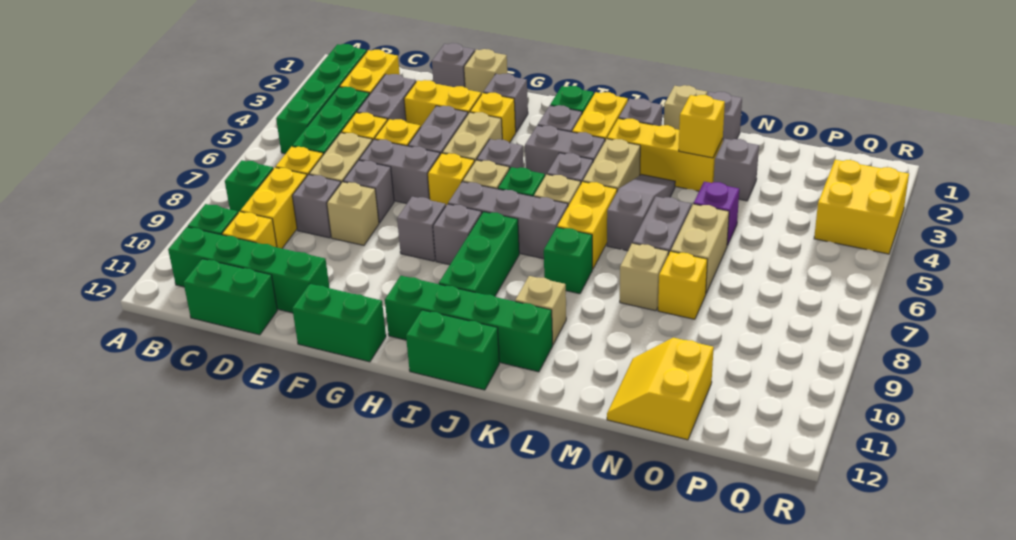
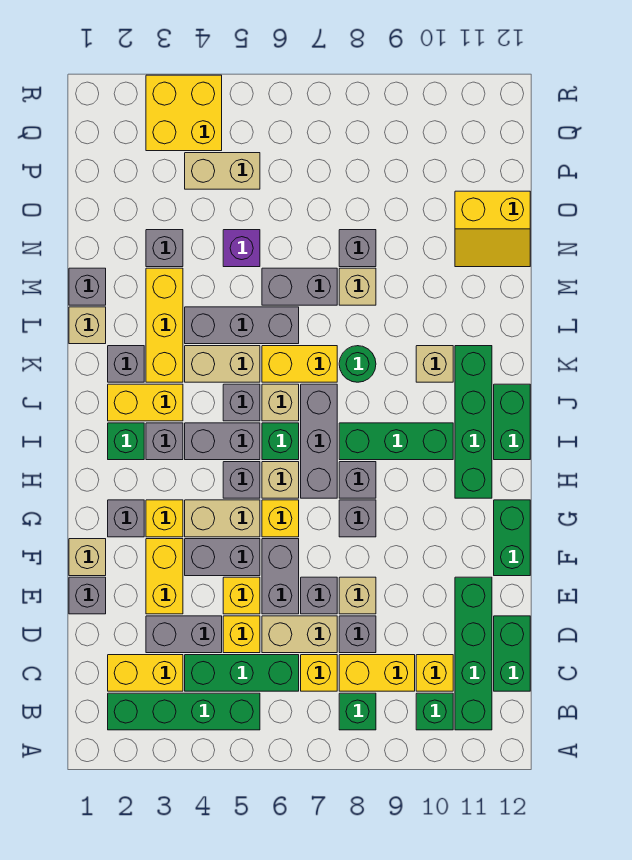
grey 1x2 brick [525,125,605,176] -> grey 1x2 brick turned to [185,423,260,460]
green 1x1 brick [544,227,592,294] -> green 1x1 round brick [339,346,376,382]
grey 1x3 slope [607,175,675,251] -> grey 1x3 brick [185,307,299,344]
yellow 1x1 brick [679,95,725,158] -> none
tan 1x2 brick [671,204,729,293] -> tan 1x2 brick moved to [185,153,260,189]
yellow 1x1 brick [658,251,708,319] -> grey 1x1 brick [339,230,376,267]

